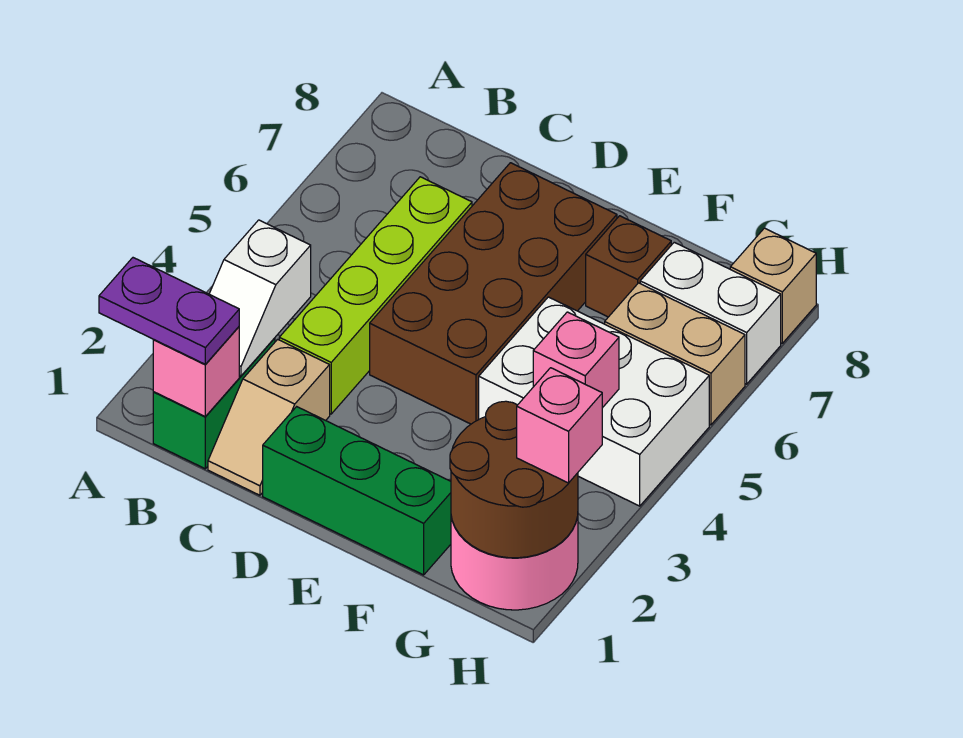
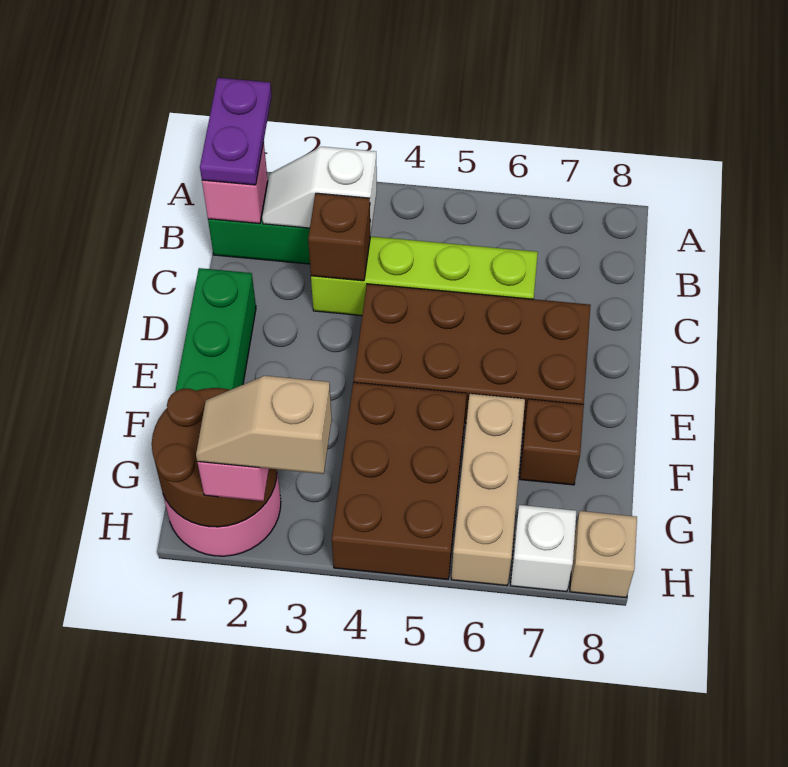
tan 1x2 slope [208,339,330,495] -> tan 1x2 slope moved to [196,376,332,474]
none -> brown 1x1 brick [308,193,371,281]
white 2x3 brick [479,297,709,506] -> brown 2x3 brick [332,382,467,580]
pink 1x1 brick [533,312,619,408] -> none
tan 1x2 brick [605,283,745,425] -> tan 1x3 brick [451,394,525,586]
white 1x2 brick [640,242,781,384] -> white 1x1 brick [511,505,576,592]

